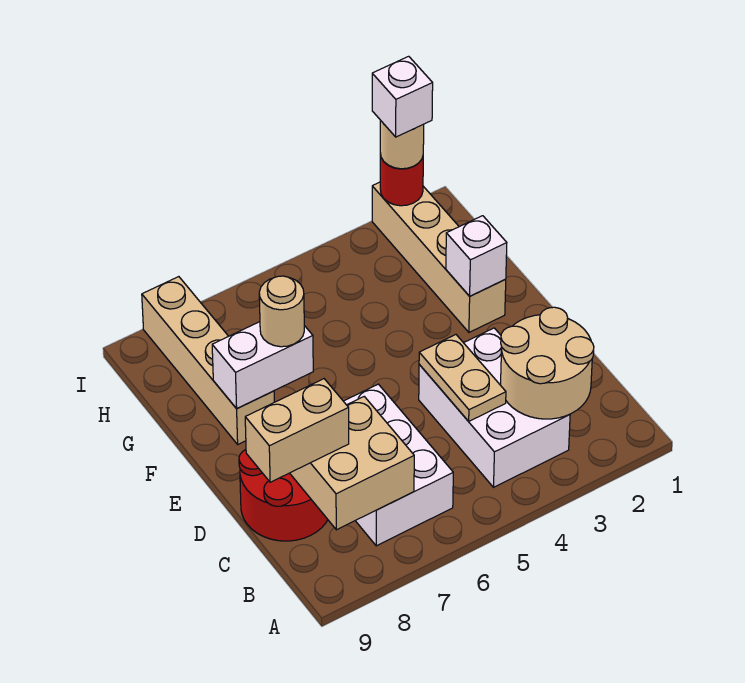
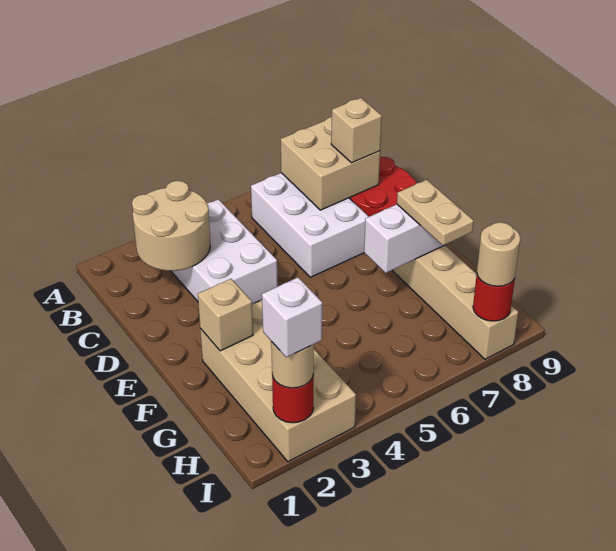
tan 1x2 plate [419,335,506,421] -> tan 1x2 plate moved to [397,180,474,246]
tan 1x2 brick [245,379,349,482] -> tan 1x1 brick [331,98,382,163]
tan 1x4 brick [372,182,506,332] -> tan 2x4 brick [200,300,356,462]
white 1x1 brick [446,216,507,296] -> tan 1x1 brick [198,279,253,351]
tan 1x1 round brick [259,276,304,347] -> tan 1x1 round brick moved to [477,222,520,286]
none -> red 1x1 round brick [473,275,515,321]

